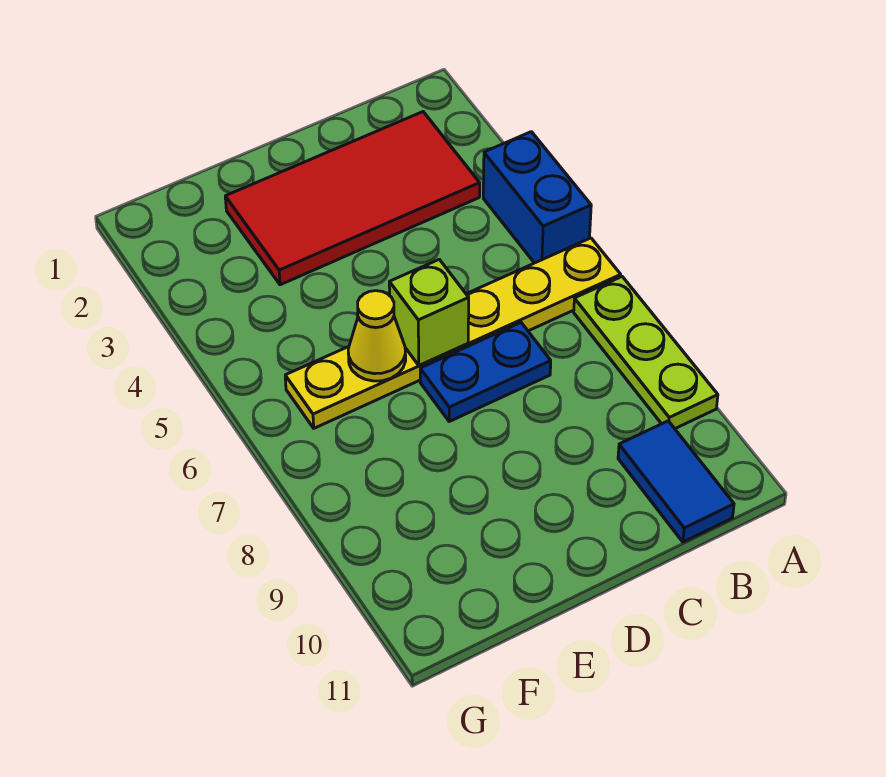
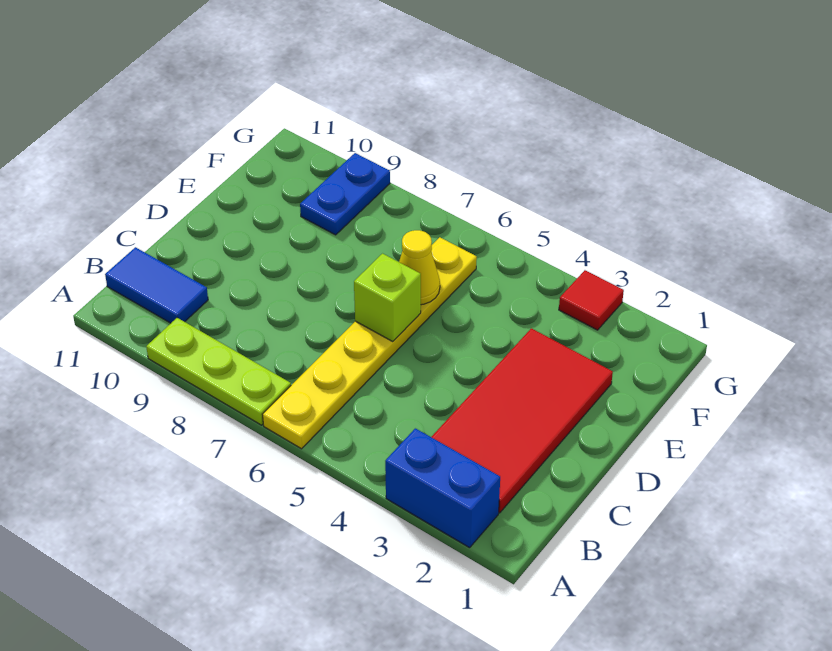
blue 1x2 brick [483,132,591,263] -> blue 1x2 brick moved to [385,428,500,548]
blue 1x2 plate [420,323,551,421] -> blue 1x2 plate moved to [300,153,390,235]
none -> red 1x1 tile [559,270,624,330]

